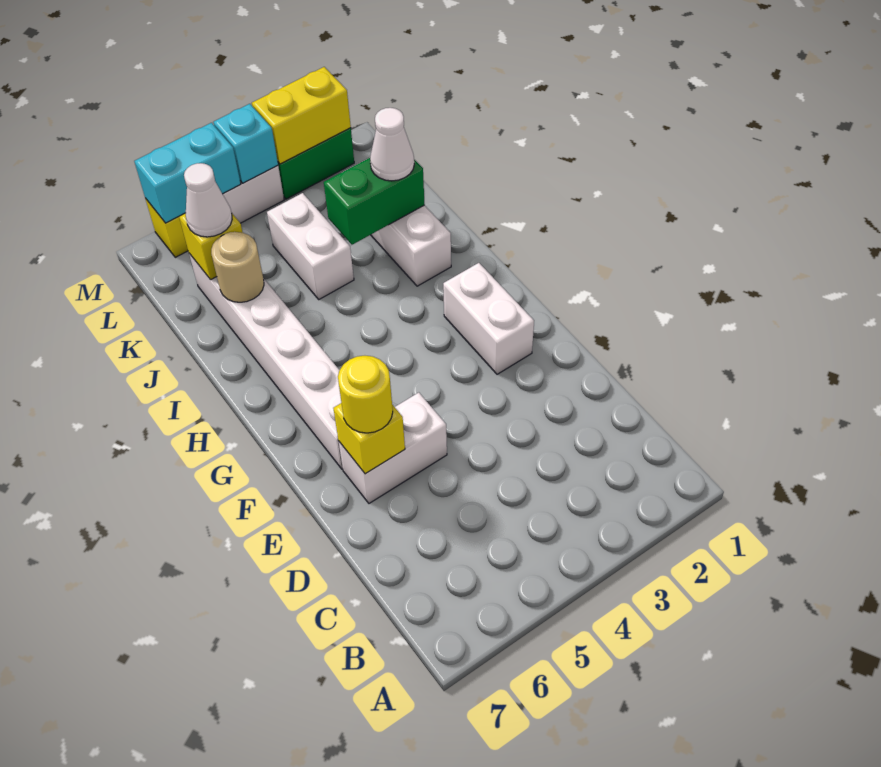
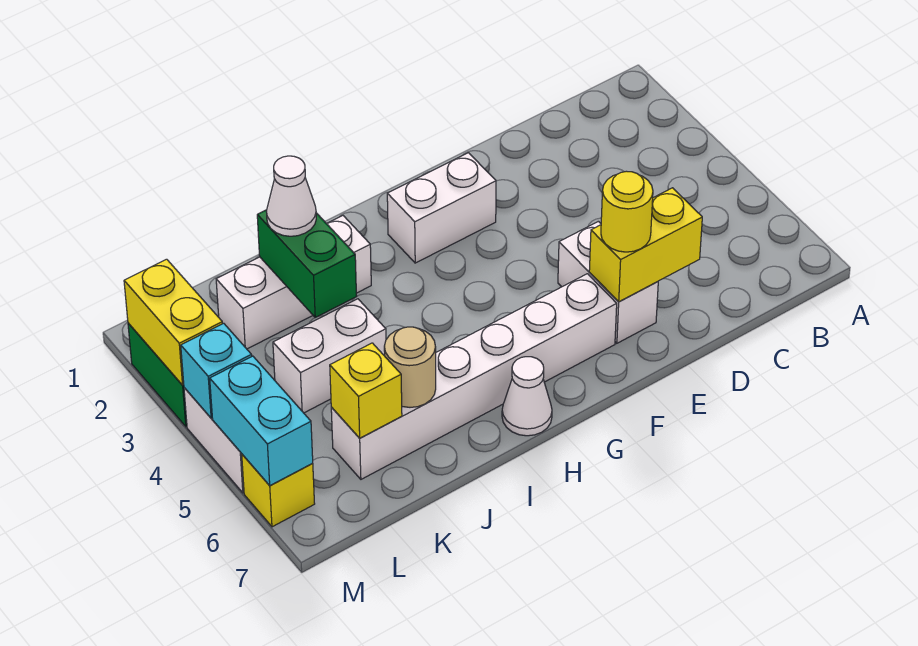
yellow 1x1 brick [333,403,405,474] -> yellow 1x2 brick [589,188,702,302]
white 1x1 cone [184,163,232,237] -> white 1x1 cone moved to [502,357,552,436]

